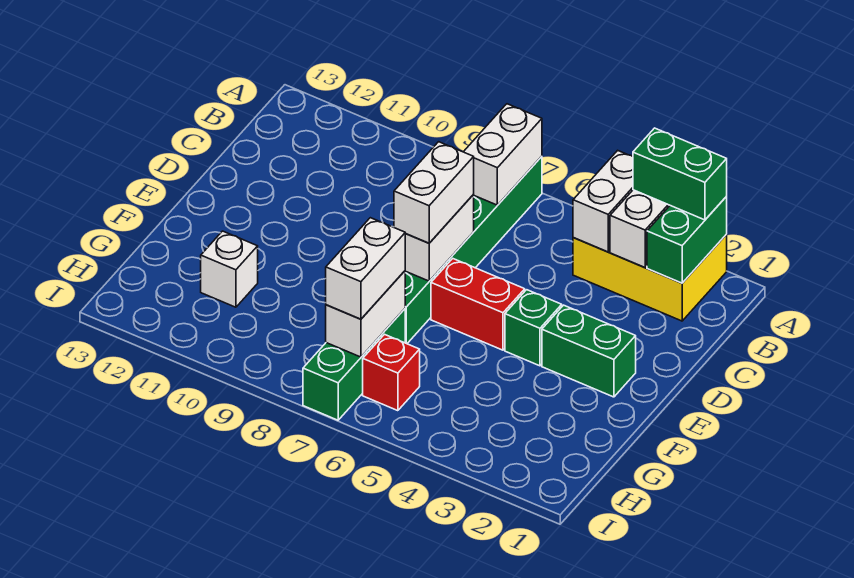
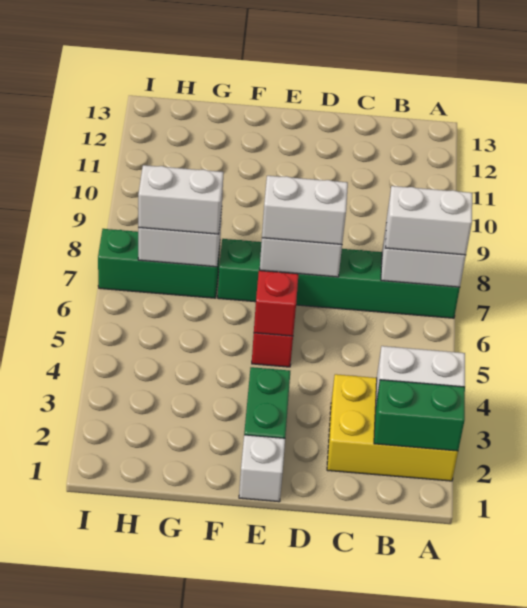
yellow 2x3 brick [573,235,727,321] -> yellow 2x3 brick turned to [327,374,458,481]
green 1x2 brick [633,128,727,220] -> none
white 1x2 brick [573,150,633,252] -> white 1x2 brick moved to [385,186,472,255]
green 1x1 brick [505,290,562,366] -> none
white 1x1 brick [201,231,258,307] -> white 1x1 brick moved to [239,435,285,502]
red 1x1 brick [363,334,420,411] -> red 1x1 brick moved to [254,271,298,336]

